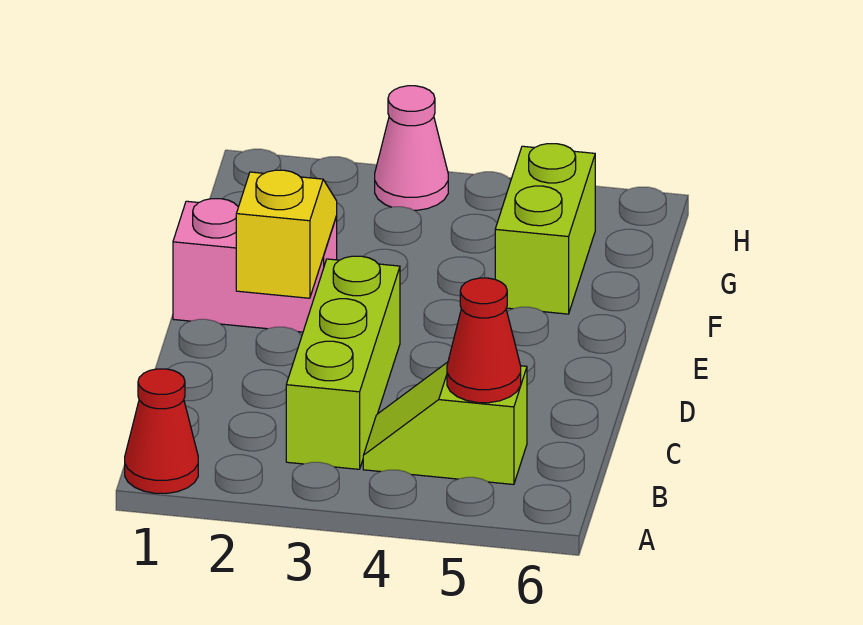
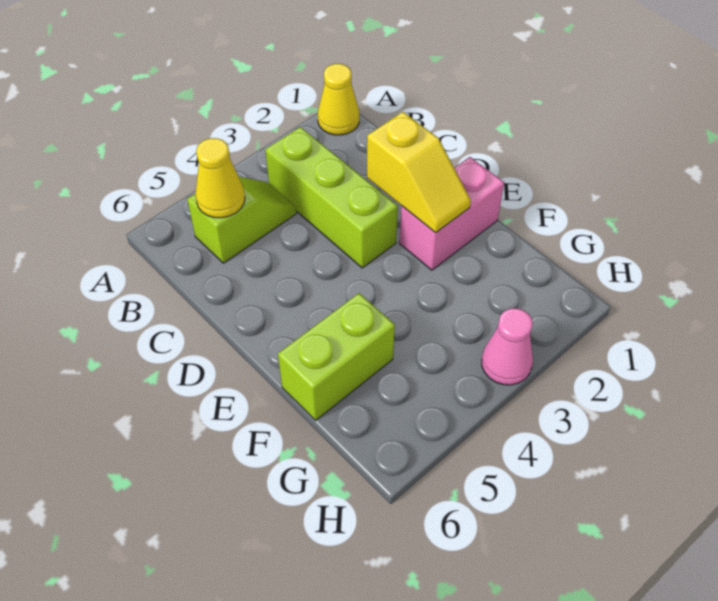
red 1x1 cone [125,369,198,493] -> yellow 1x1 cone [318,64,359,135]
red 1x1 cone [447,278,521,403] -> yellow 1x1 cone [195,138,245,218]
lime 1x2 brick [495,144,595,314] -> lime 1x2 brick turned to [278,293,395,420]

